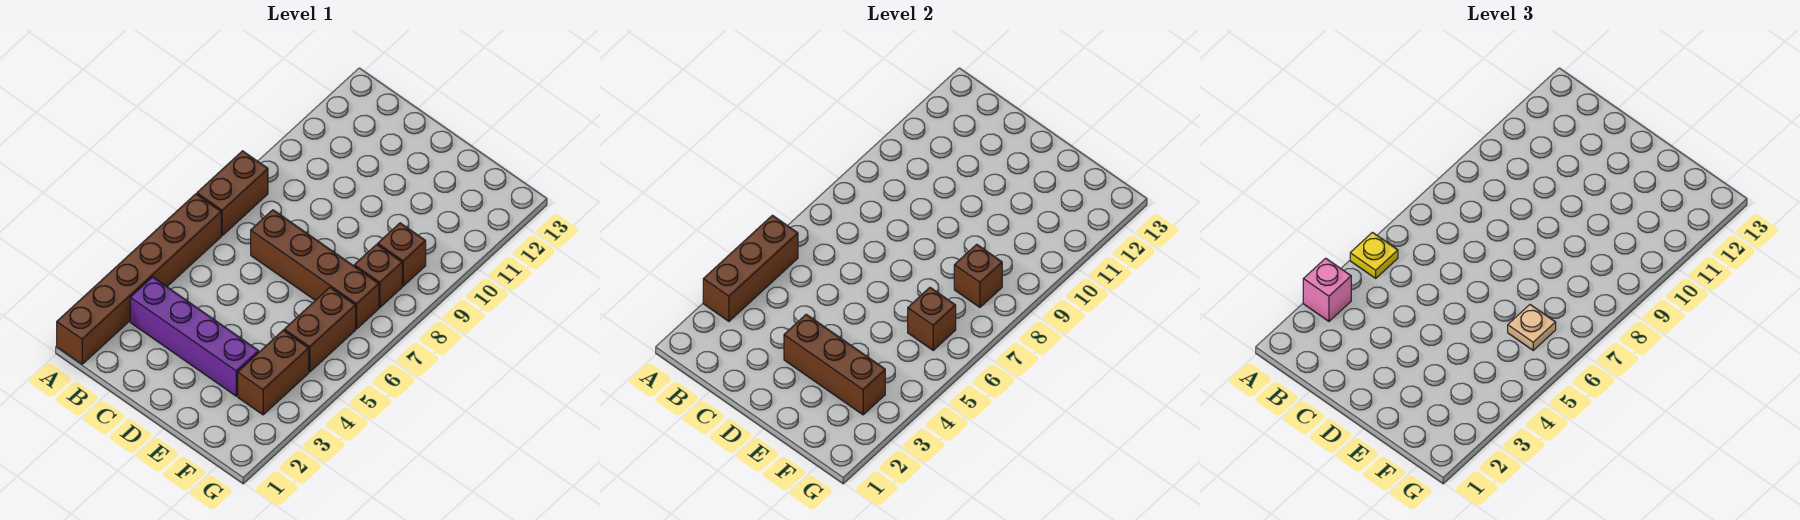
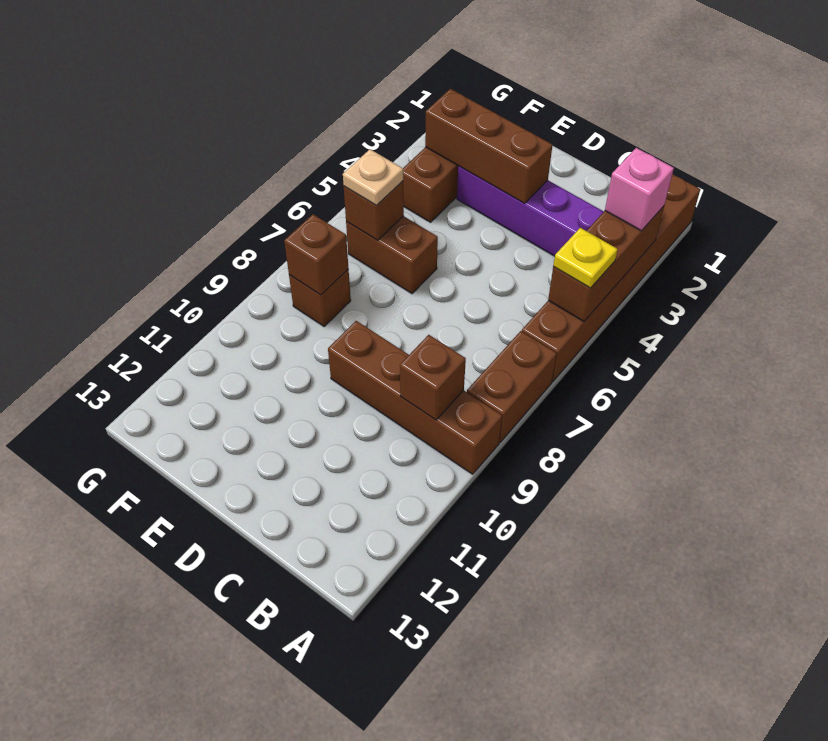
brown 1x4 brick [251,210,379,329] -> brown 1x4 brick moved to [328,321,502,474]
brown 1x2 brick [284,287,356,372] -> brown 1x2 brick turned to [346,216,438,294]
brown 1x1 brick [378,223,426,286] -> brown 1x1 brick moved to [400,335,466,420]

